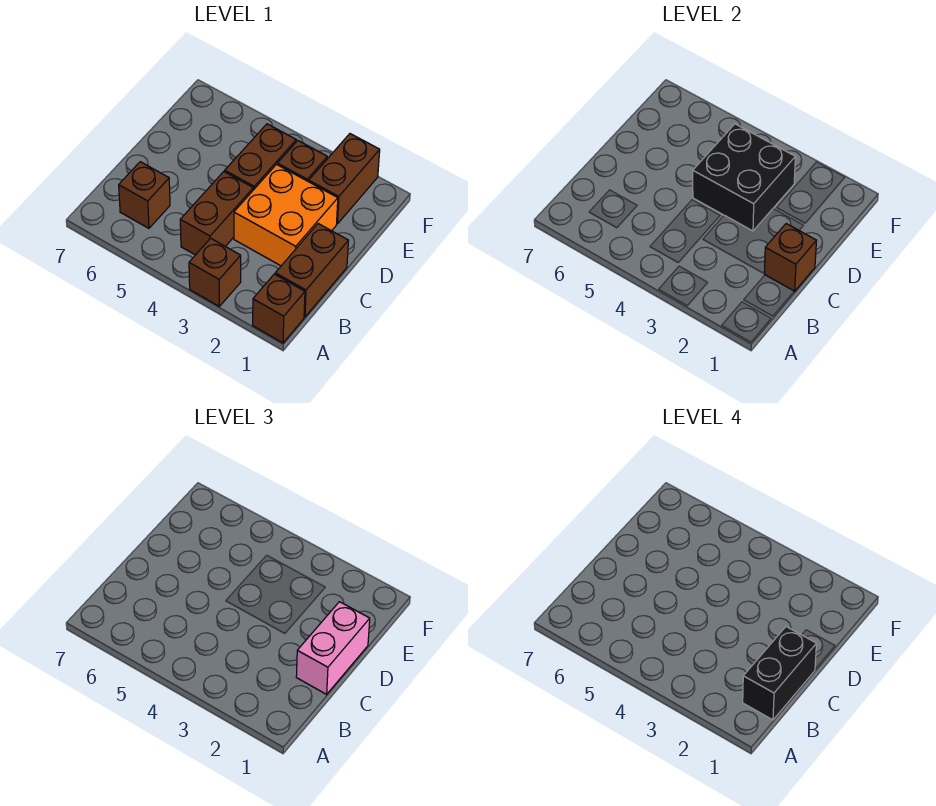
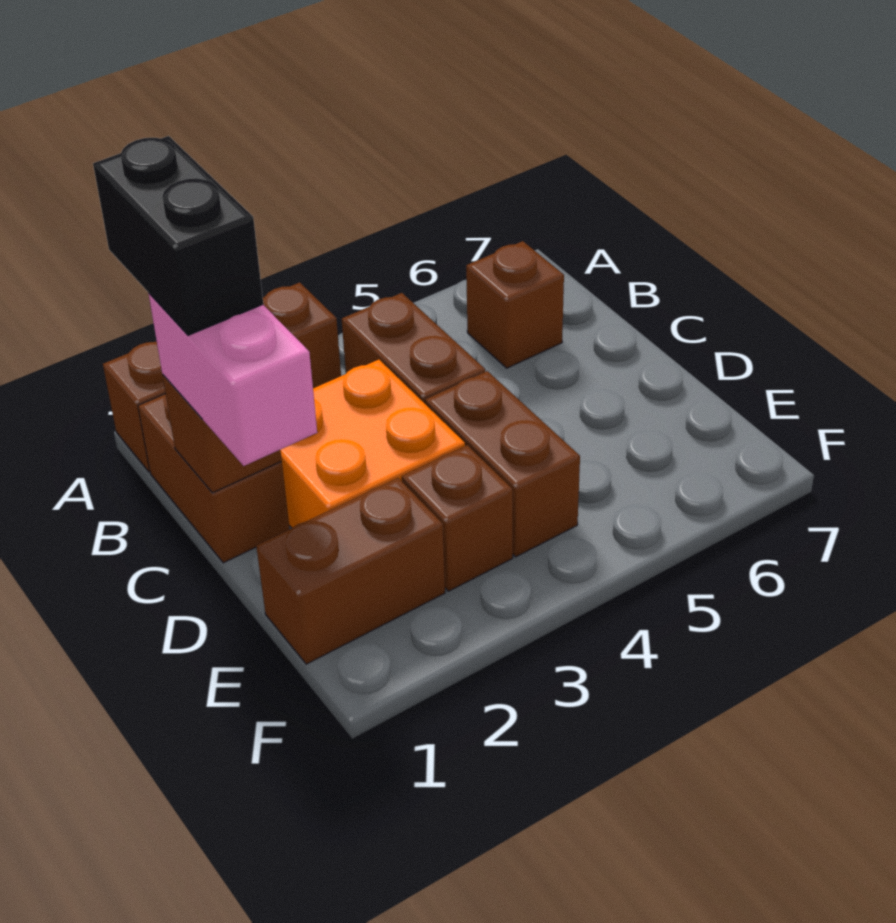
black 2x2 brick [693,124,795,231] -> none
brown 1x2 brick [309,134,380,224] -> brown 1x2 brick turned to [256,478,445,664]

